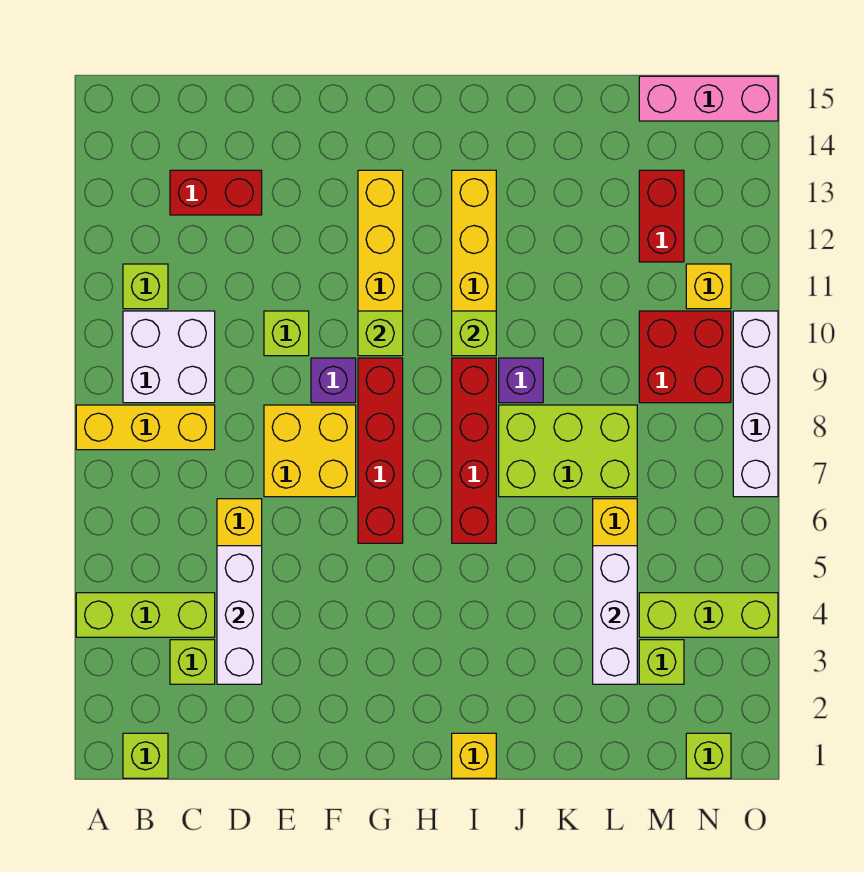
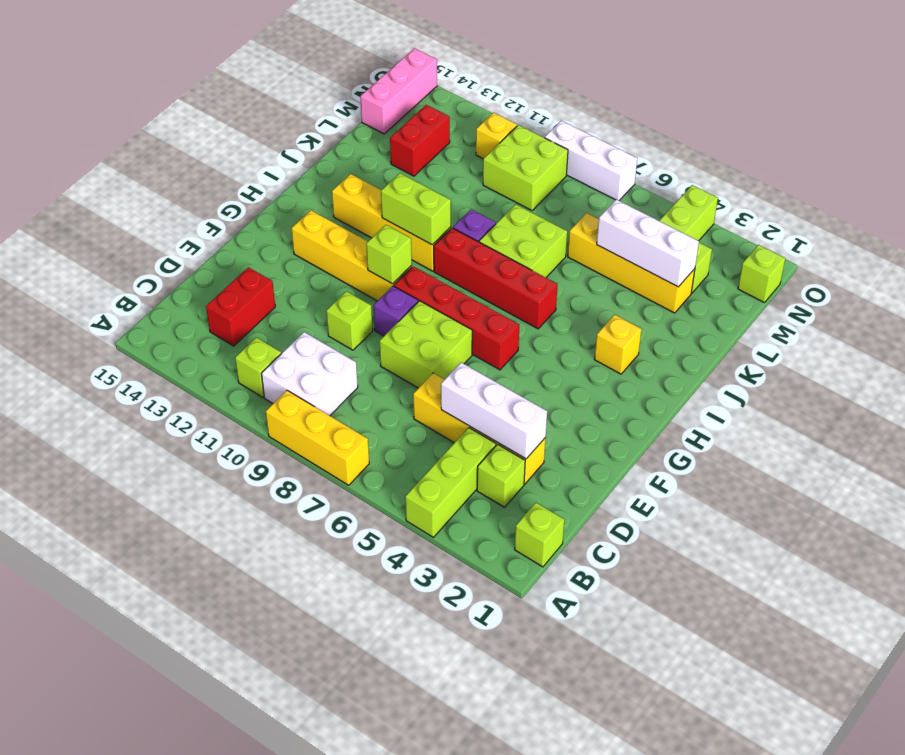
yellow 1x3 brick [76,405,215,450] -> yellow 1x3 brick turned to [266,390,369,485]
yellow 2x2 brick [264,405,356,497] -> lime 2x2 brick [380,301,472,388]
yellow 1x1 brick [452,733,496,778] -> yellow 1x1 brick moved to [595,315,642,374]
lime 1x1 brick [452,311,496,356] -> lime 1x2 brick [381,173,451,245]
lime 2x3 brick [499,405,637,497] -> lime 2x2 brick [479,204,567,278]
red 2x2 brick [639,311,731,403] -> lime 2x2 brick [483,125,568,210]
red 1x2 brick [639,170,684,262] -> red 1x2 brick turned to [390,105,450,176]
white 1x4 brick [733,311,778,497] -> white 1x3 brick [545,121,637,200]

